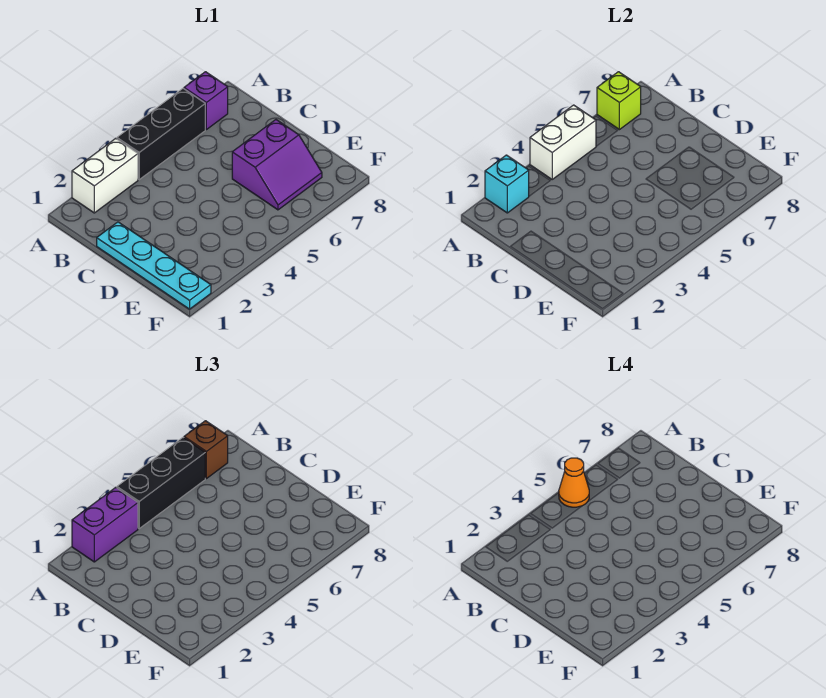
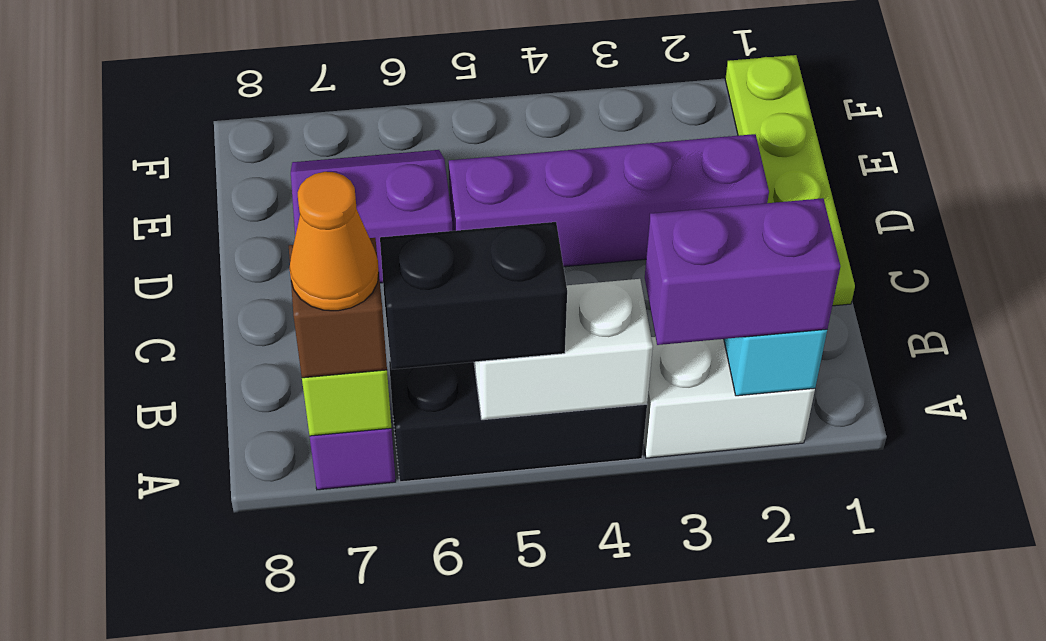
black 1x3 brick [117,438,205,528] -> black 1x2 brick [380,222,567,369]
orange 1x1 cone [559,458,589,507] -> orange 1x1 cone moved to [289,172,379,311]
cyan 1x4 plate [97,222,211,309] -> lime 1x4 plate [725,55,855,306]
none -> purple 1x4 brick [449,134,769,267]

